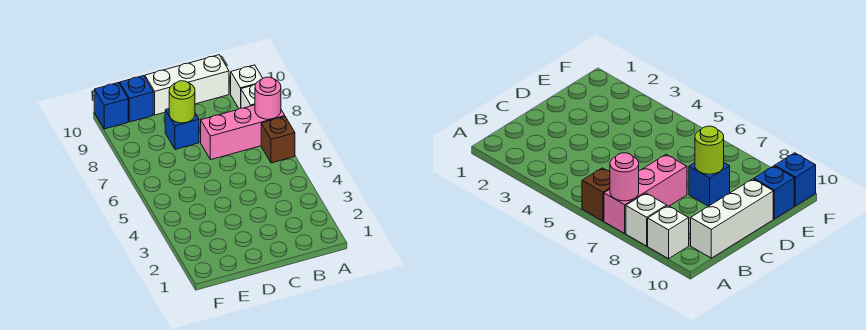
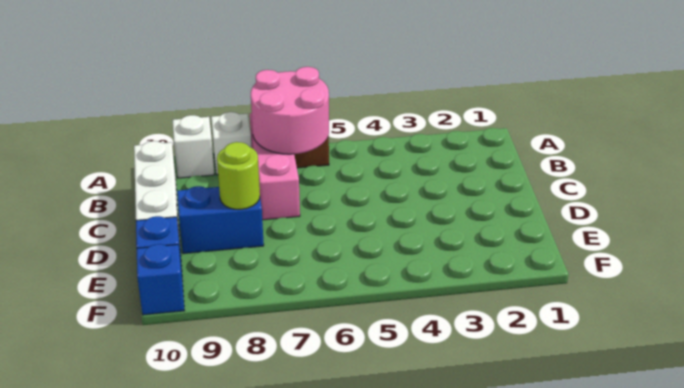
pink 1x1 round brick [255,77,281,119] -> pink 2x2 round brick [251,67,329,154]
blue 1x1 brick [165,109,199,149] -> blue 1x2 brick [177,186,264,254]

